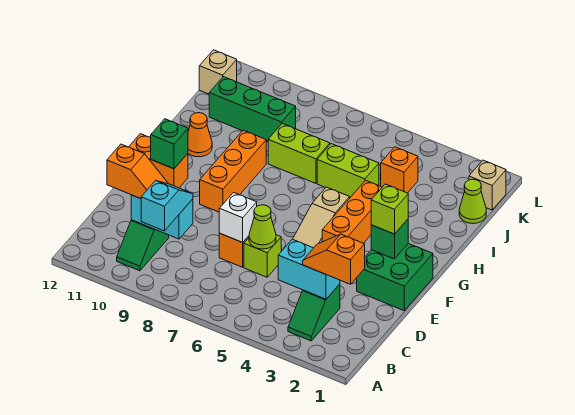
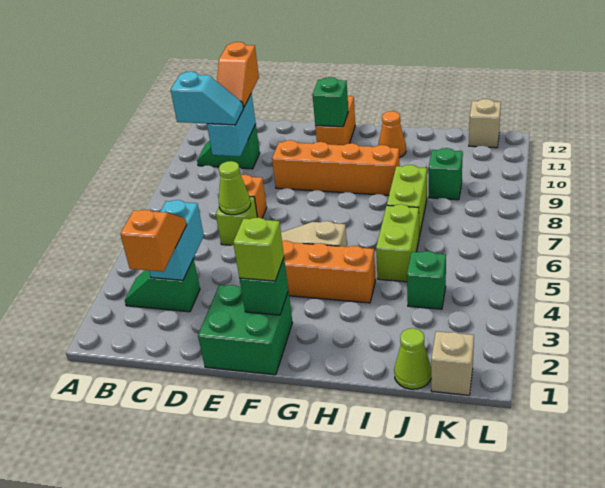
white 1x1 brick [219,193,257,242] -> none
orange 1x3 brick [200,130,266,212] -> orange 1x4 brick [272,140,400,195]
orange 1x1 brick [381,147,418,193] -> green 1x1 brick [407,251,446,309]
green 1x3 brick [209,77,296,141] -> green 1x1 brick [429,148,463,200]

